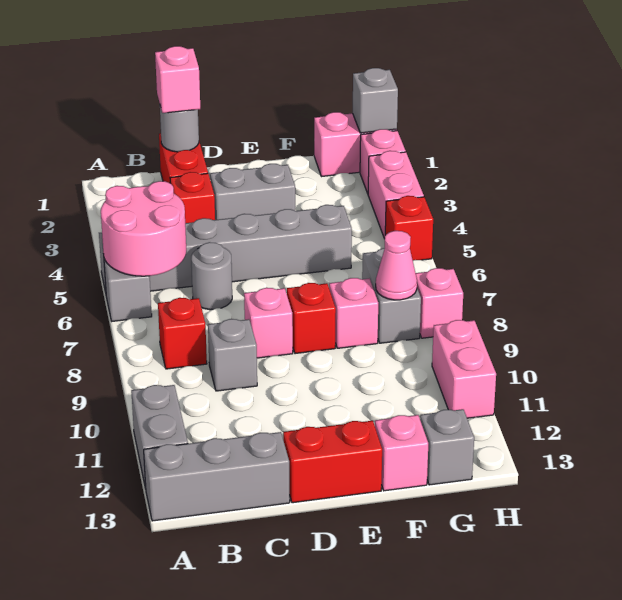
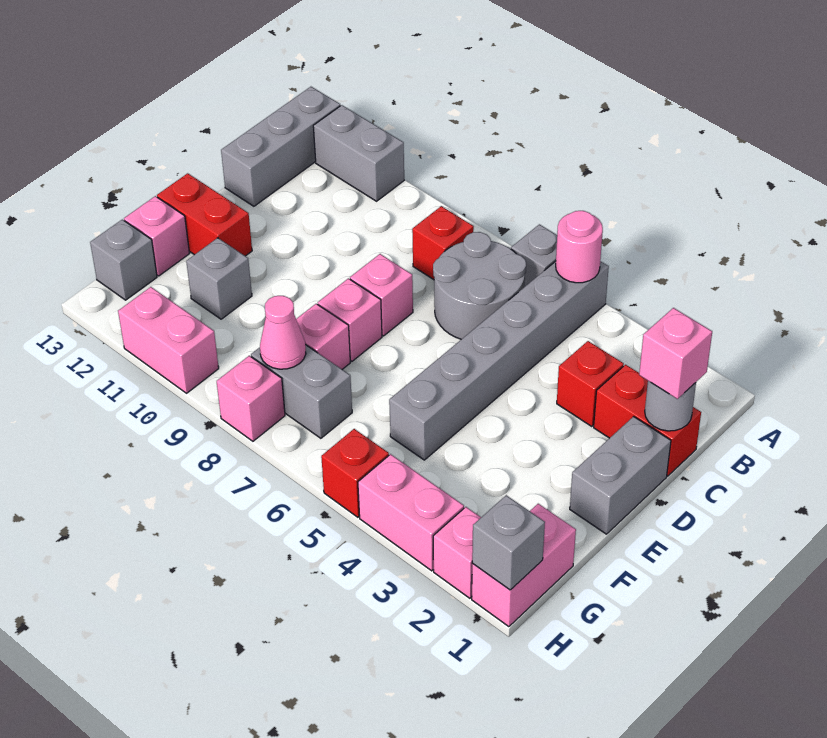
pink 2x2 round brick [101,181,186,276] -> pink 1x1 round brick [556,211,603,283]
grey 1x1 round brick [191,242,232,310] -> grey 2x2 round brick [433,232,526,339]
grey 1x1 brick [208,319,257,391] -> grey 1x1 brick moved to [186,238,252,319]
grey 1x2 brick [210,164,295,220] -> grey 1x2 brick moved to [570,416,671,534]
red 1x2 brick [283,421,382,503] -> red 1x2 brick turned to [157,173,252,256]
red 1x1 brick [287,283,336,354] -> pink 1x1 brick [318,278,382,361]

